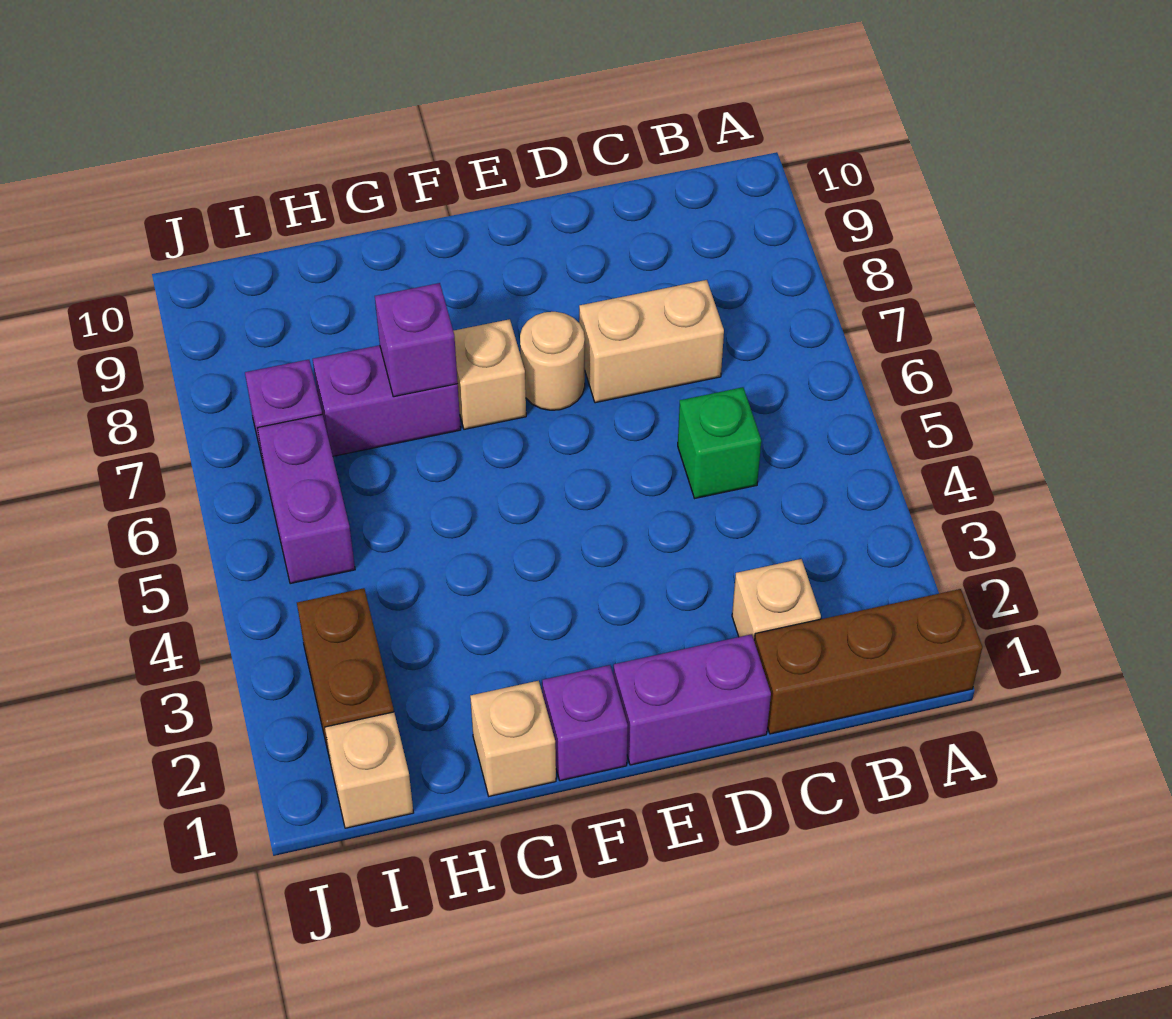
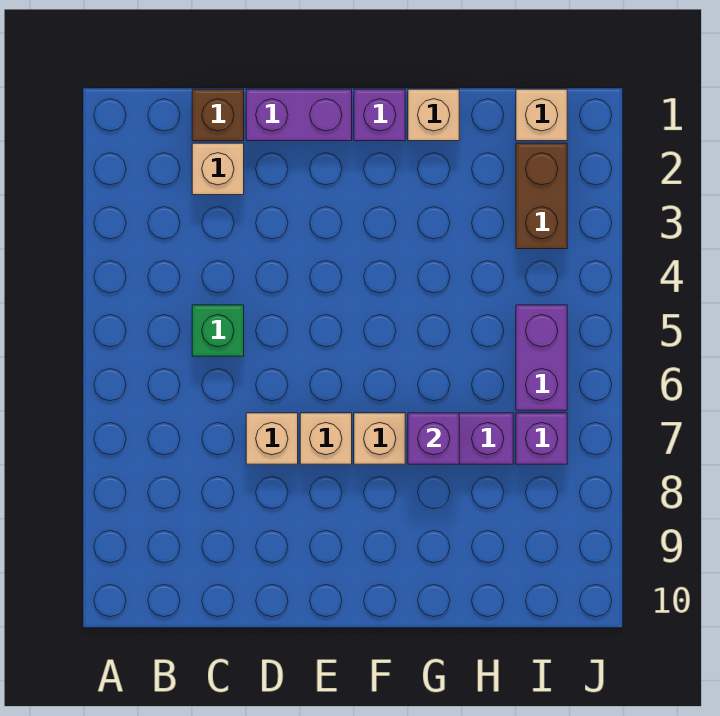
brown 1x3 brick [755,589,982,734] -> brown 1x1 brick [192,89,244,141]
tan 1x2 brick [579,280,724,403] -> tan 1x1 brick [246,413,298,464]
tan 1x1 round brick [520,312,585,410] -> tan 1x1 brick [300,413,352,464]

